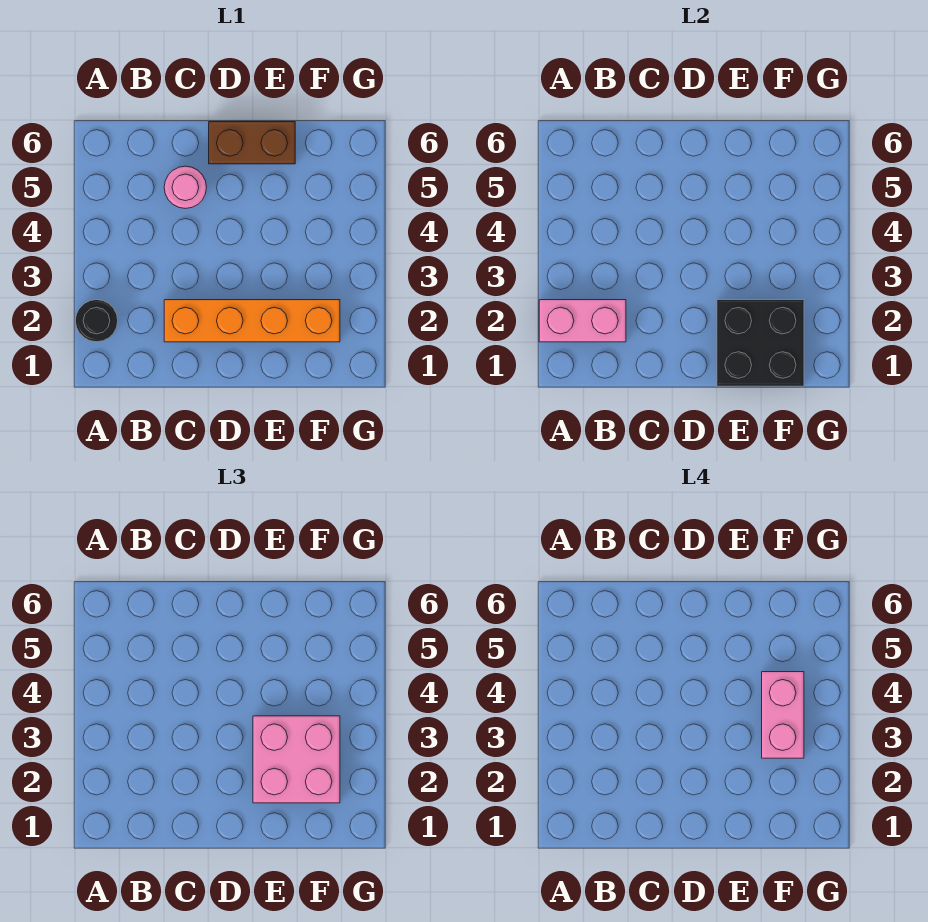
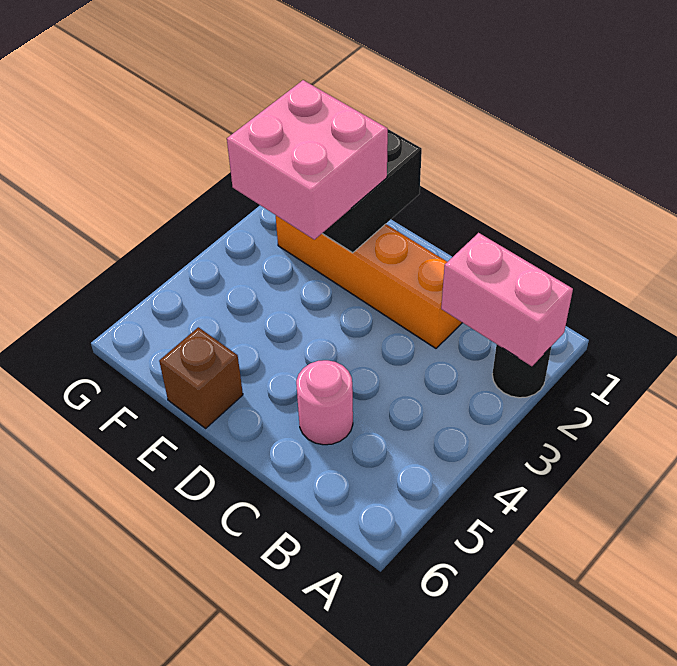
brown 1x2 brick [209,122,295,164] -> brown 1x1 brick [159,327,243,428]
pink 1x2 brick [762,672,804,758] -> none

